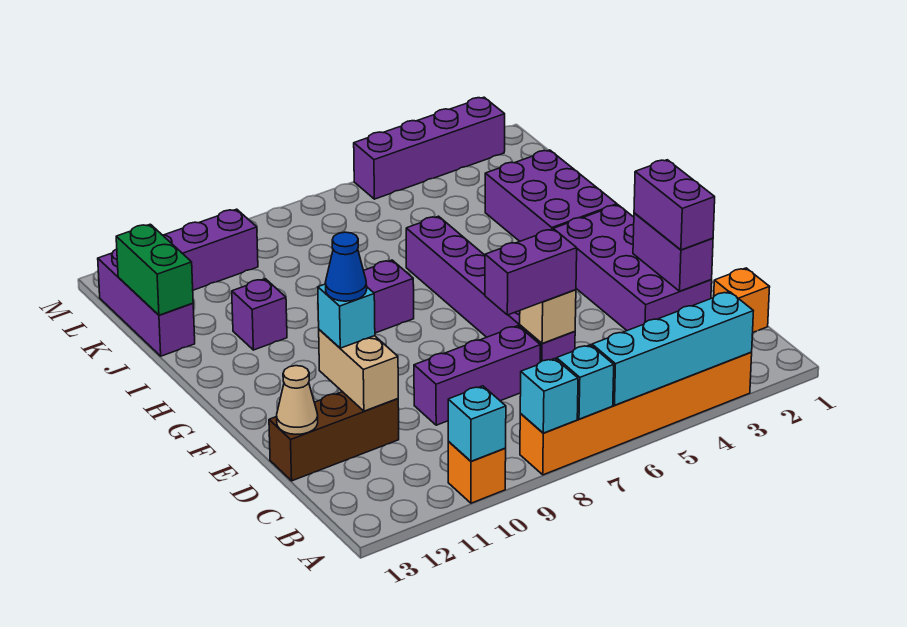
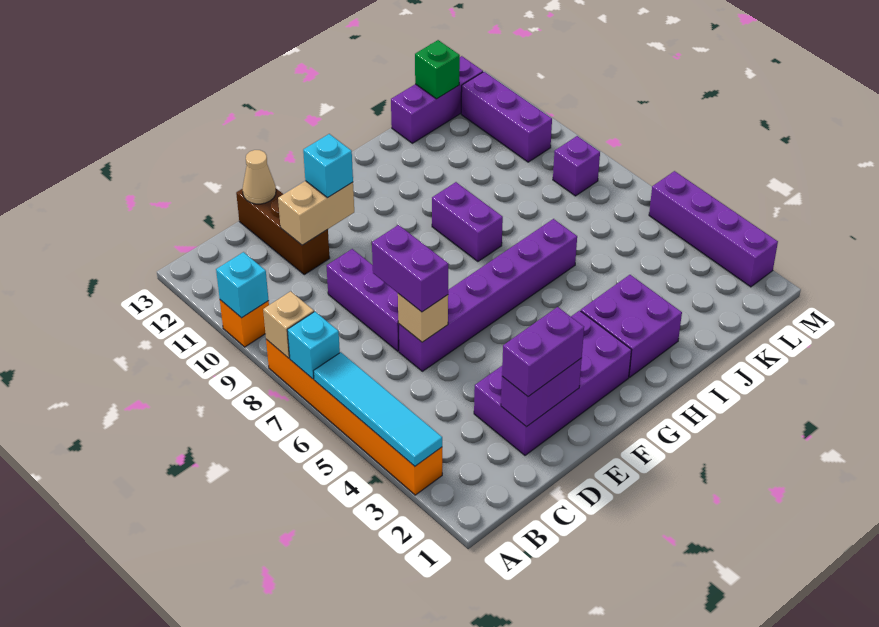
cyan 1x4 brick [592,292,753,405] -> cyan 1x4 tile [314,352,442,466]
cyan 1x1 brick [520,358,578,433] -> tan 1x1 brick [263,291,314,358]
orange 1x1 brick [714,268,770,332] -> none
blue 1x1 cone [325,232,367,301] -> none
purple 2x3 brick [485,150,617,241] -> purple 2x2 brick [581,275,682,377]
purple 1x1 brick [232,279,287,350] -> purple 1x1 brick moved to [553,136,600,196]
green 1x2 brick [116,224,193,315] -> green 1x1 brick [415,40,460,99]

